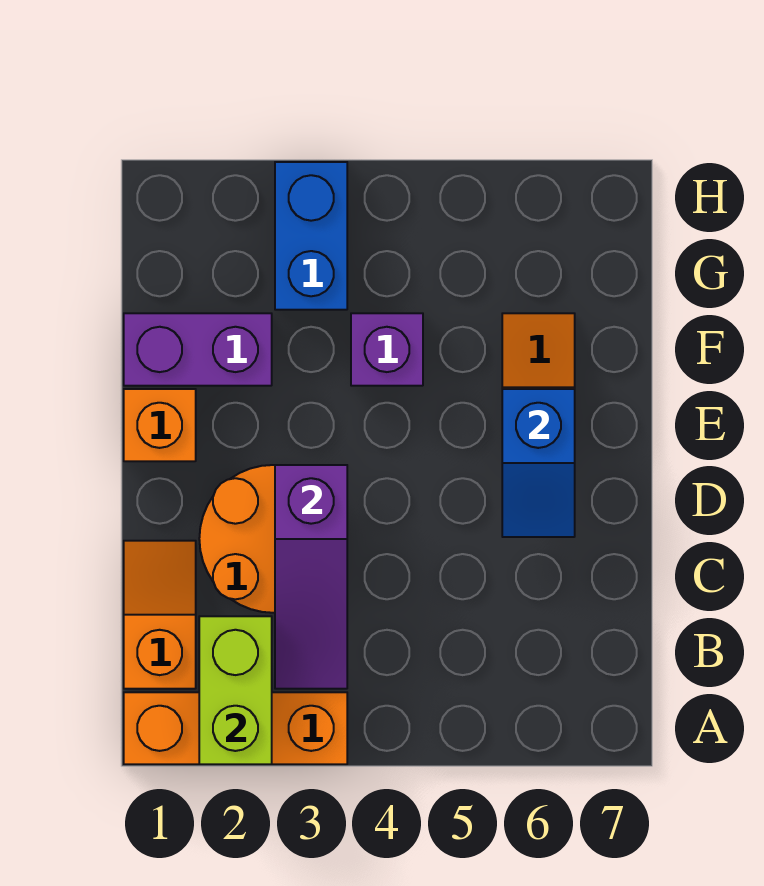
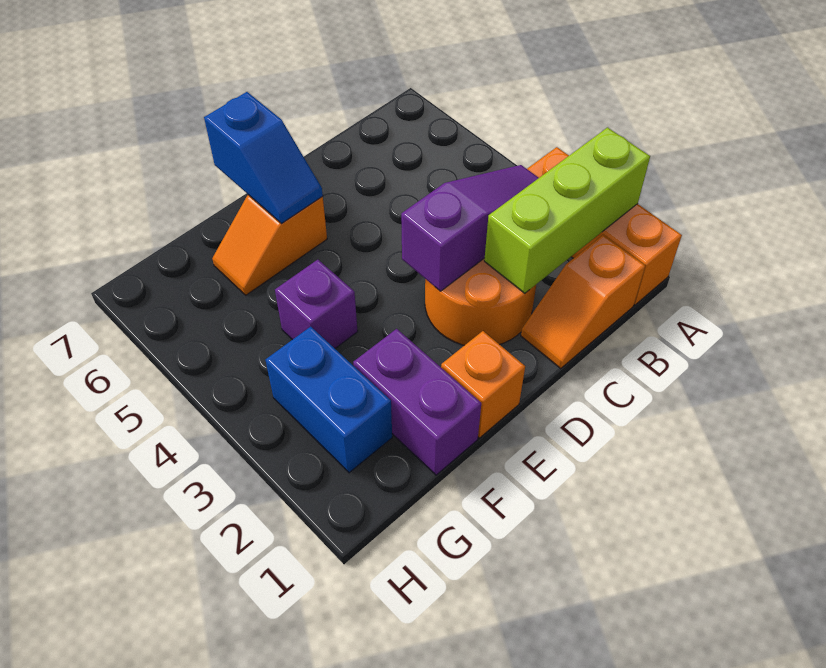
lime 1x2 brick [199,616,272,764] -> lime 1x3 brick [484,127,650,293]
blue 1x2 slope [502,389,575,537] -> blue 1x2 slope turned to [204,92,323,223]
blue 1x2 brick [275,162,347,310] -> blue 1x2 brick turned to [265,327,392,473]

